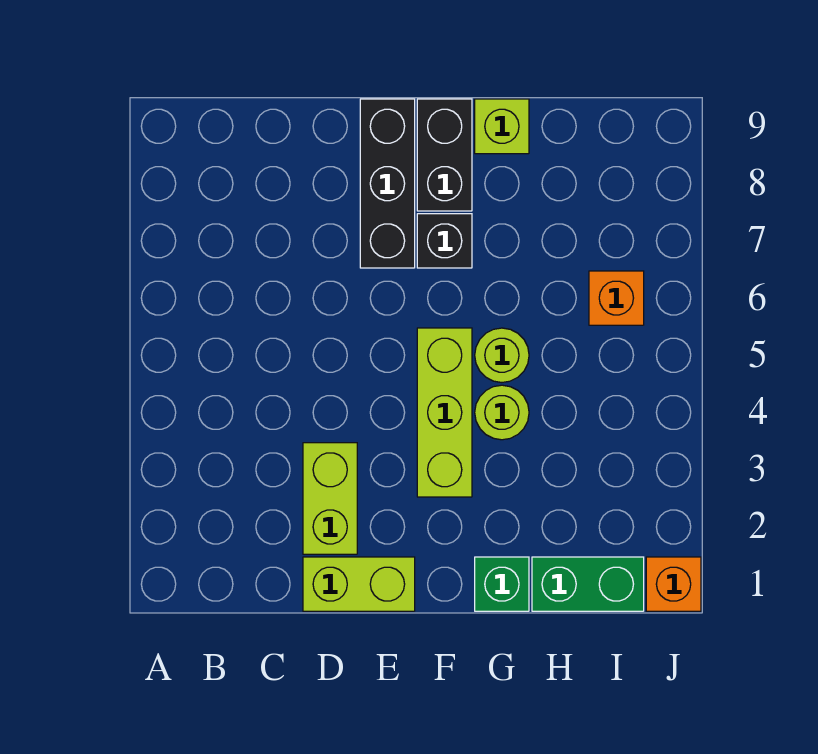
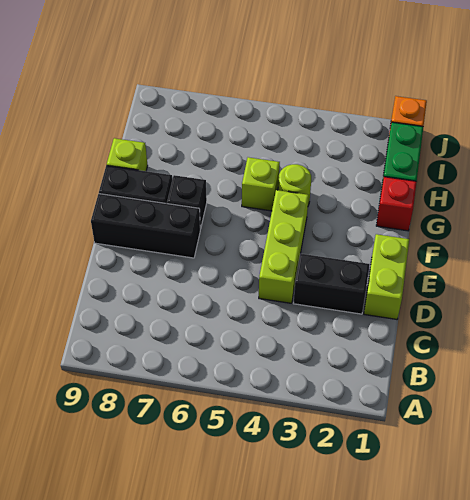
lime 1x2 brick [303,443,357,554] -> black 1x2 brick [293,254,370,314]
lime 1x3 brick [417,328,472,497] -> lime 1x3 brick turned to [259,190,309,303]
green 1x1 brick [475,557,529,611] -> red 1x1 brick [376,177,417,231]
lime 1x1 round brick [475,328,529,382] -> lime 1x1 brick [242,157,280,211]
orange 1x1 brick [589,271,644,325] -> none

